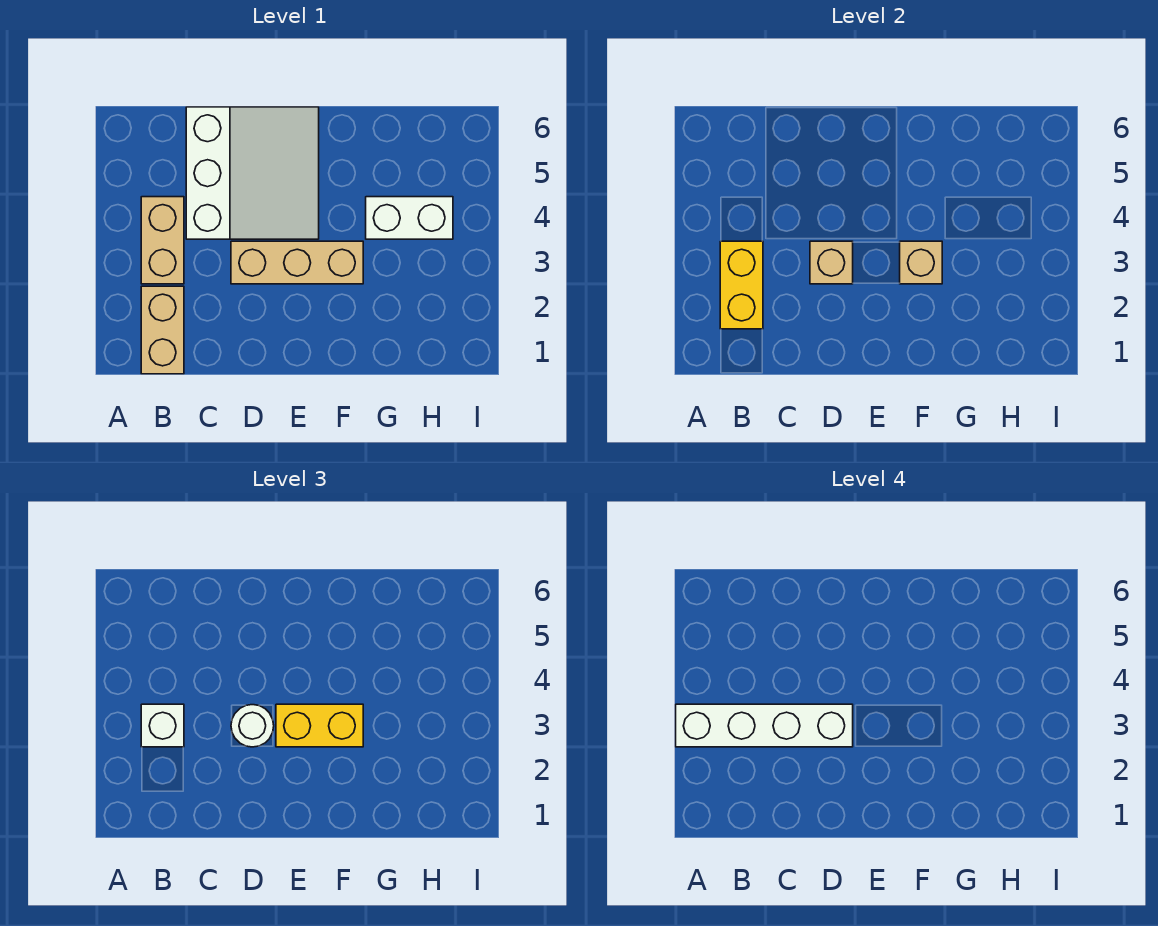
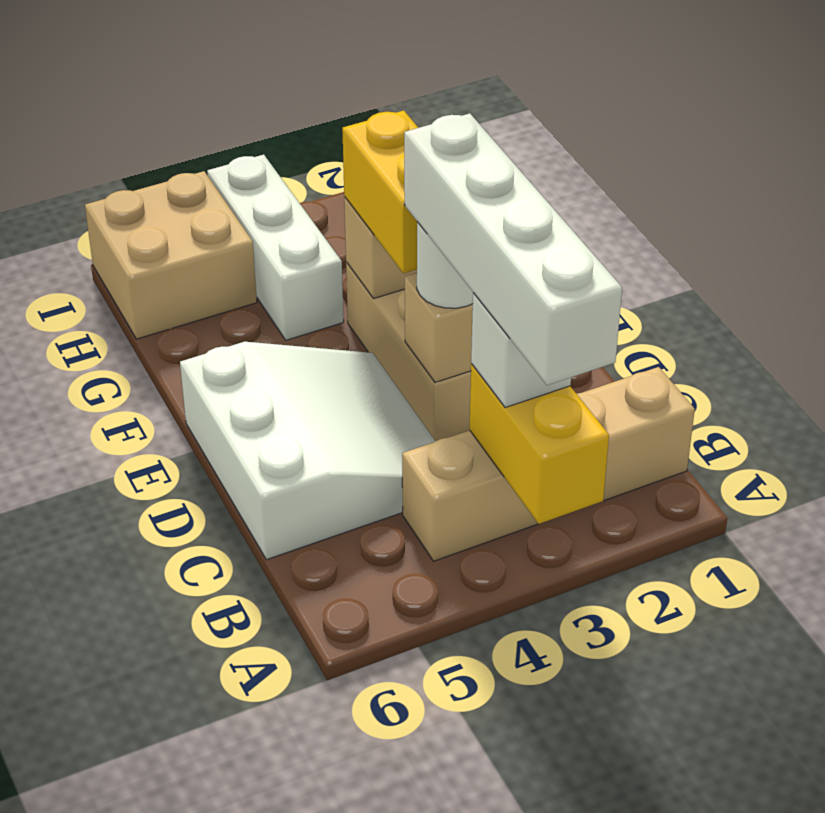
yellow 1x2 brick [720,241,763,329] -> yellow 1x2 brick turned to [469,364,609,524]
white 3x3 slope [186,107,319,239] -> white 3x3 slope turned to [180,342,435,560]
white 1x2 brick [366,197,453,239] -> white 1x3 brick [207,155,344,340]
none -> tan 2x2 brick [85,171,257,339]

